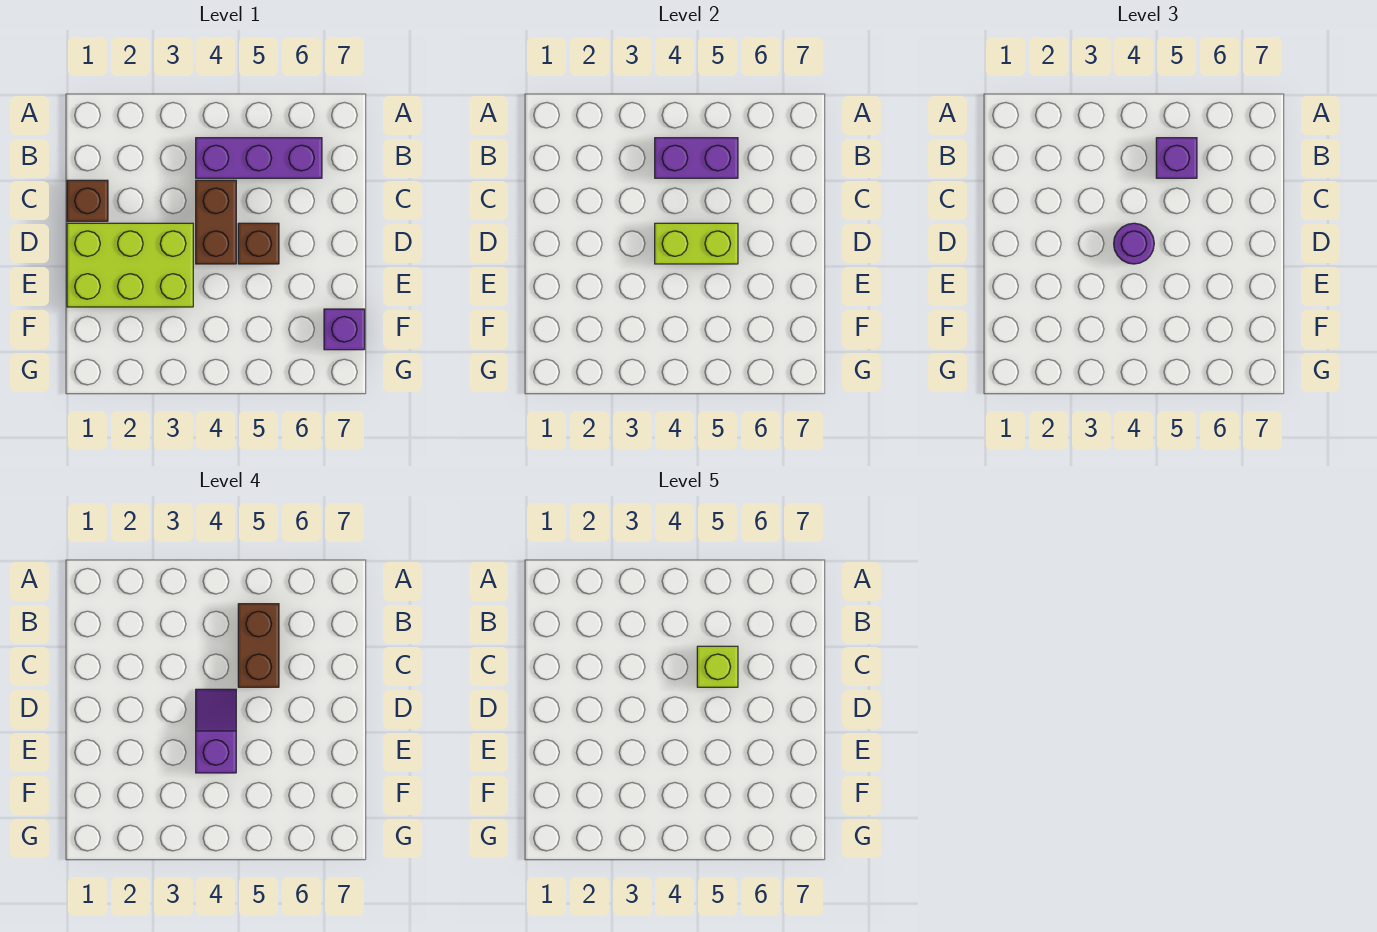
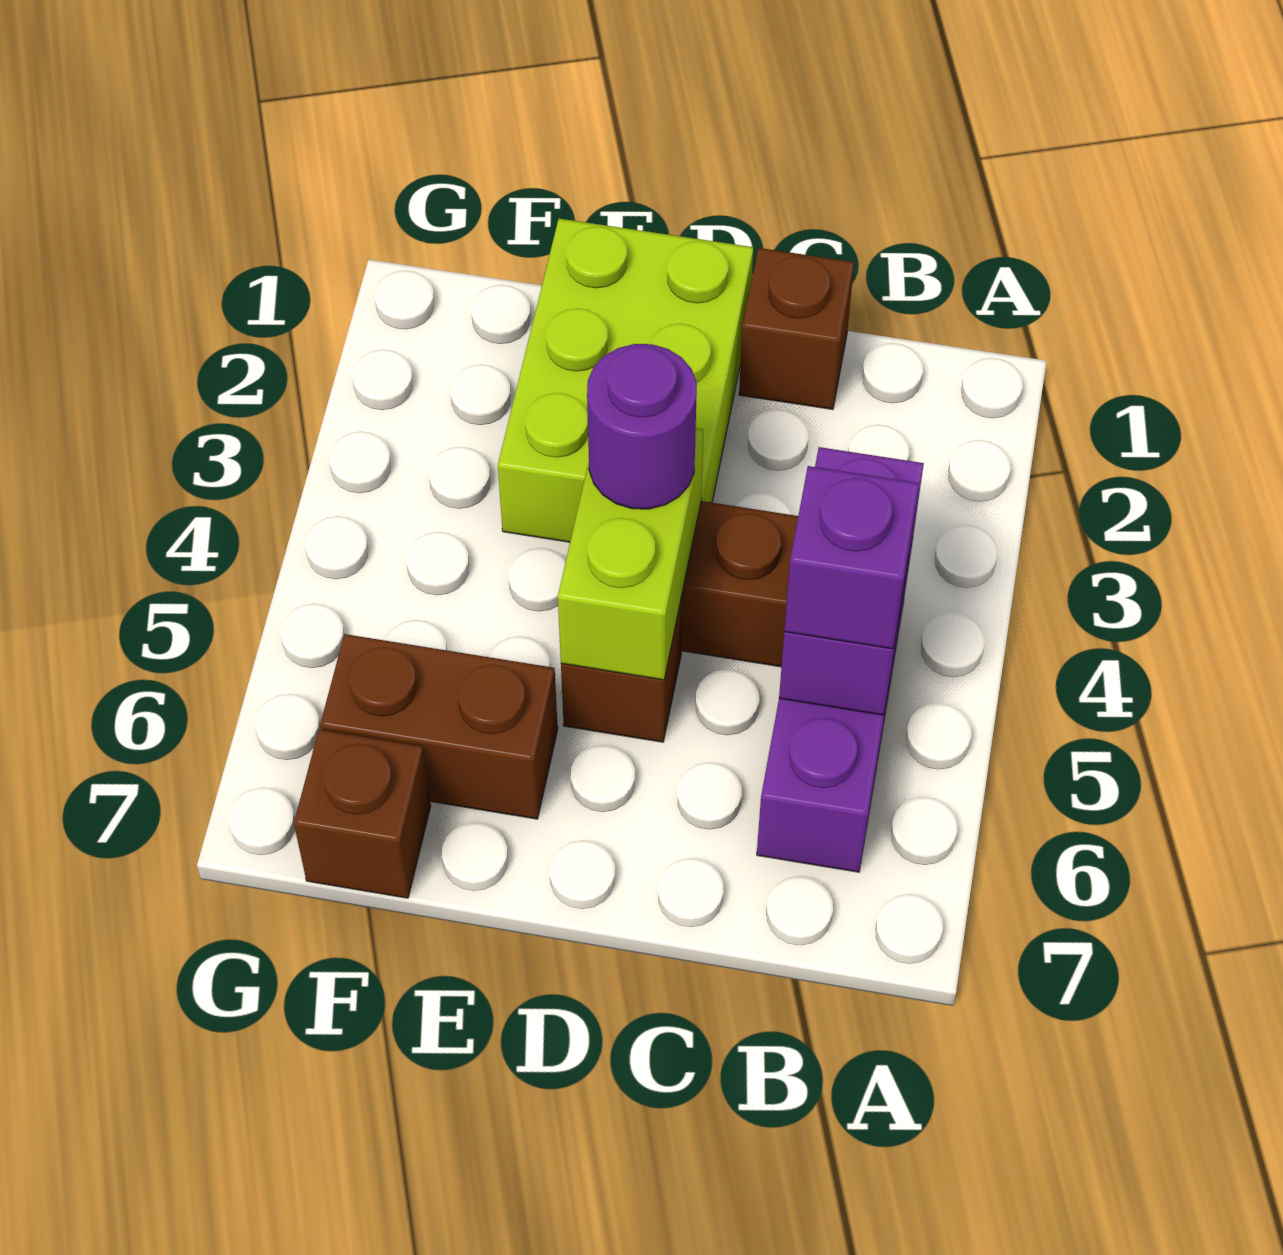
brown 1x2 brick [238,604,279,687] -> brown 1x2 brick moved to [320,634,558,819]
lime 1x1 brick [697,646,738,687] -> none
purple 1x2 slope [196,689,236,773] -> none
purple 1x1 brick [324,309,365,350] -> brown 1x1 brick [294,729,431,898]

